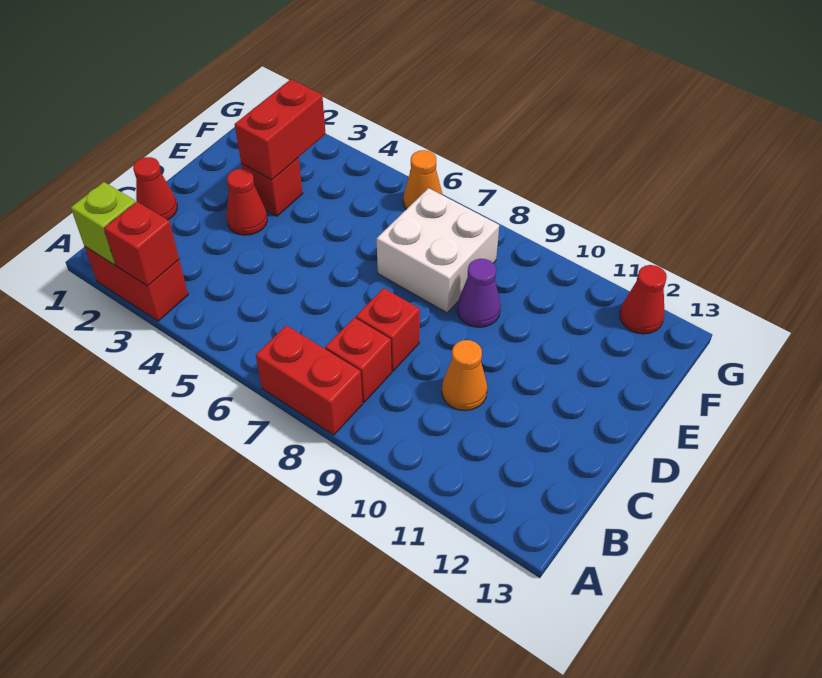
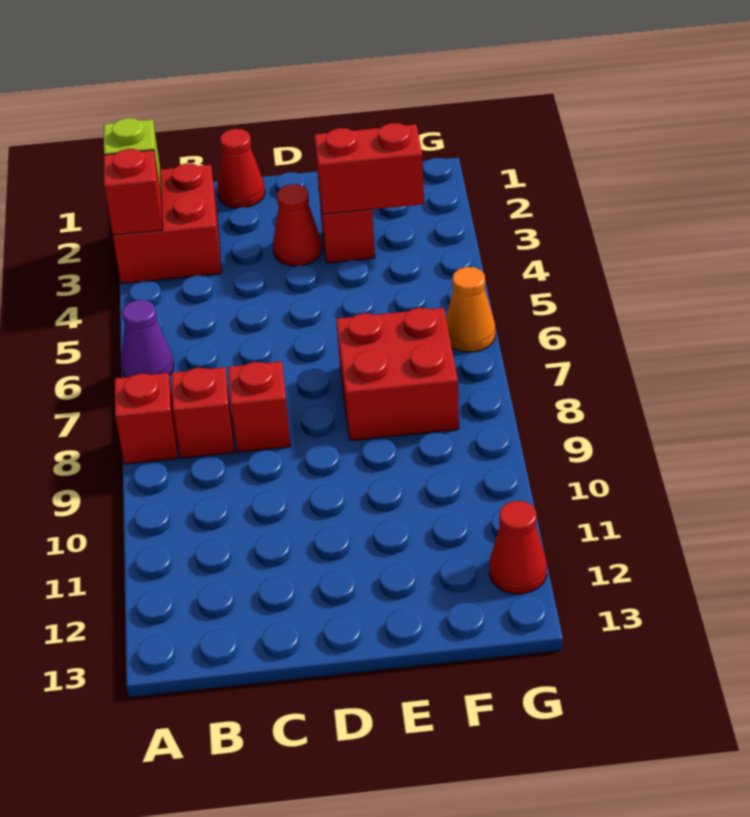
red 1x2 brick [84,246,188,321] -> red 2x2 brick [113,163,221,284]
red 1x2 brick [256,325,363,435] -> red 1x1 brick [115,373,178,464]
orange 1x1 cone [442,340,487,411] -> none
white 2x2 brick [376,188,499,313] -> red 2x2 brick [336,308,459,441]
purple 1x1 cone [457,259,501,327] -> purple 1x1 cone moved to [121,300,174,377]

